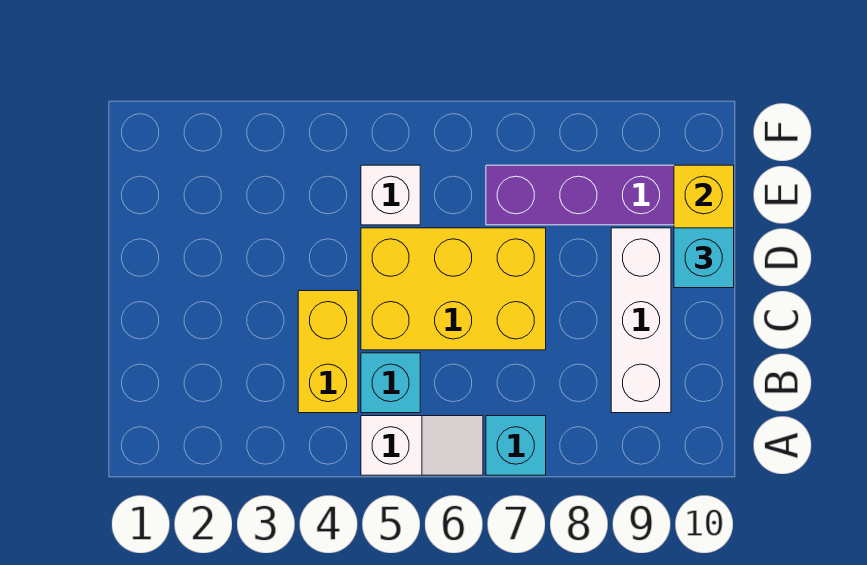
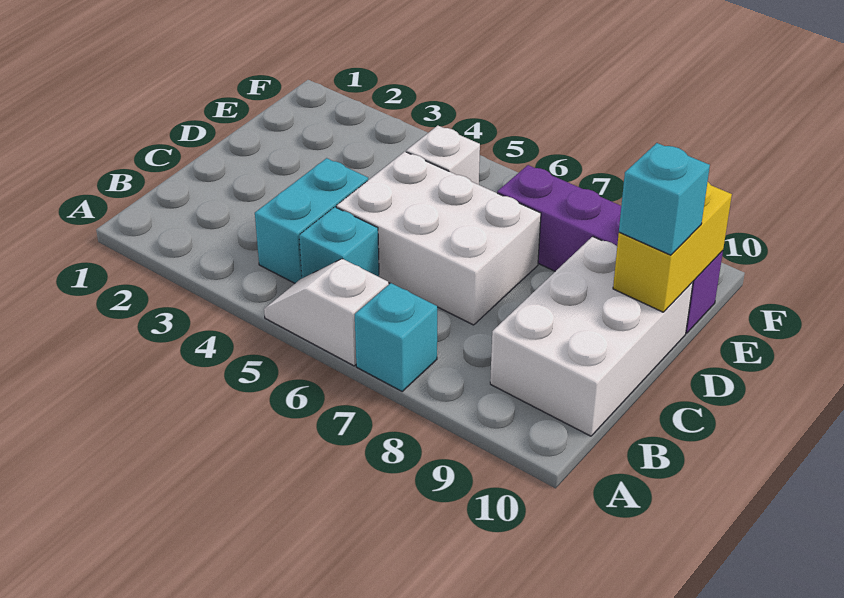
white 1x2 slope [361,416,483,475] -> white 1x2 slope turned to [264,259,389,366]
yellow 1x2 brick [298,291,358,413] -> cyan 1x2 brick [255,158,368,283]
white 1x3 brick [611,228,671,413] -> white 2x3 brick [490,236,693,436]
yellow 2x3 brick [361,228,546,350] -> white 2x3 brick [336,152,541,325]

